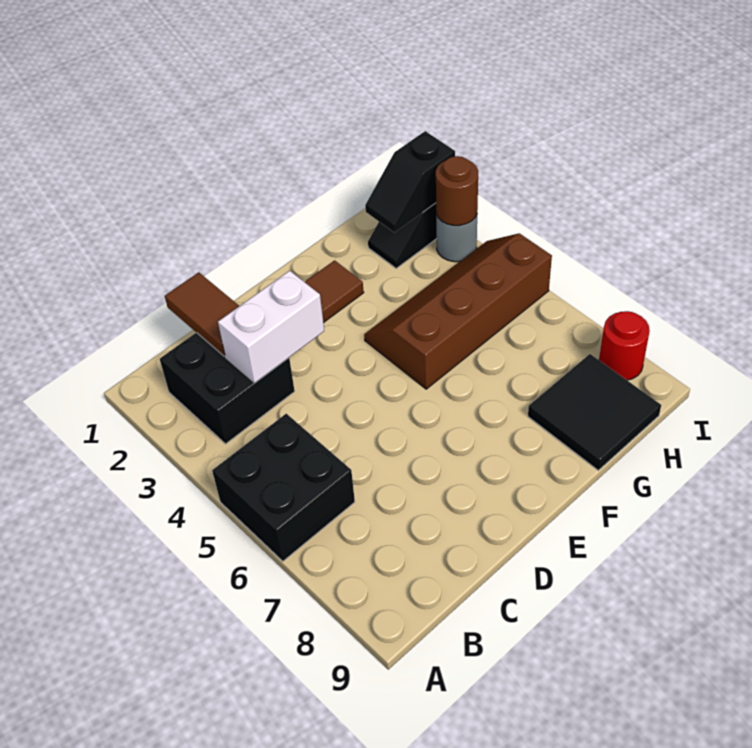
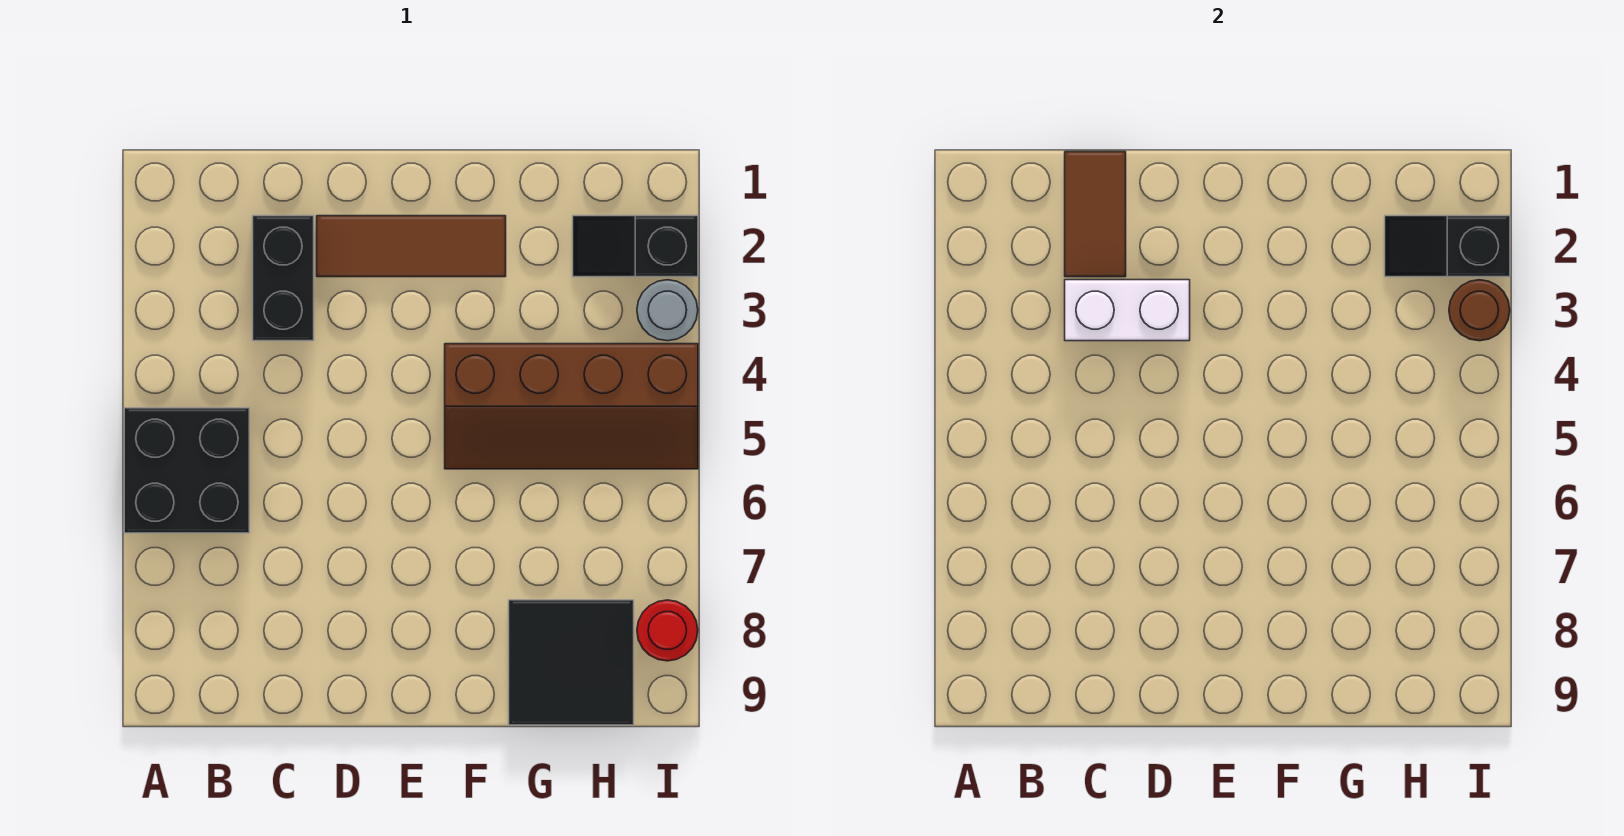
black 2x2 brick [160,333,295,444] -> black 1x2 brick [253,216,314,341]
brown 2x4 slope [364,233,552,389] -> brown 2x4 slope turned to [445,344,698,469]

